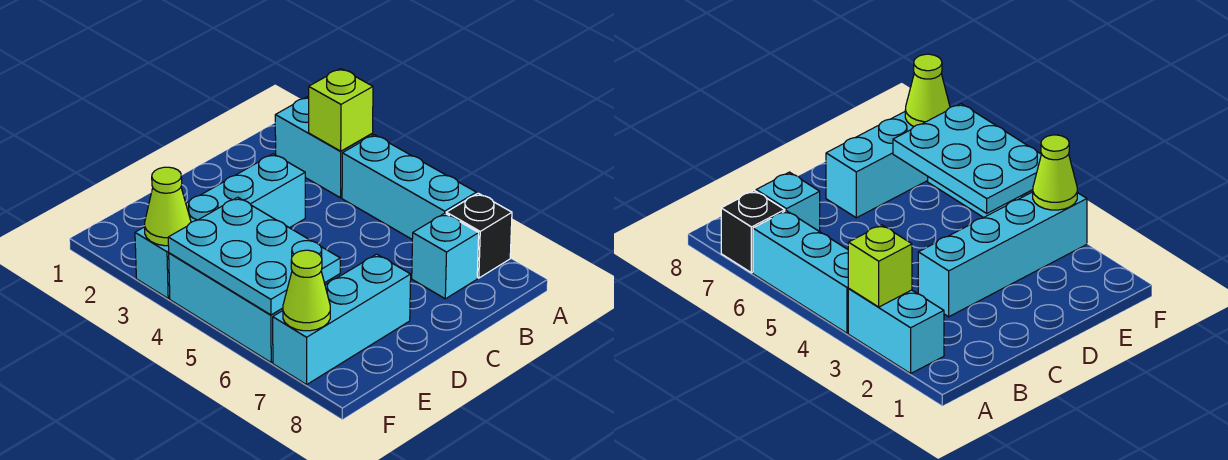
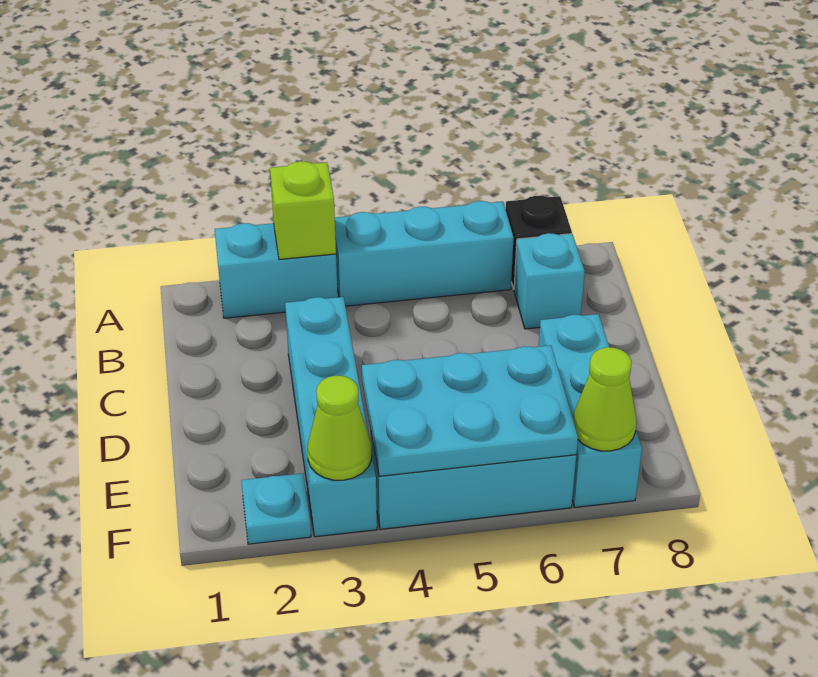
none -> cyan 1x1 plate [241,473,311,544]

